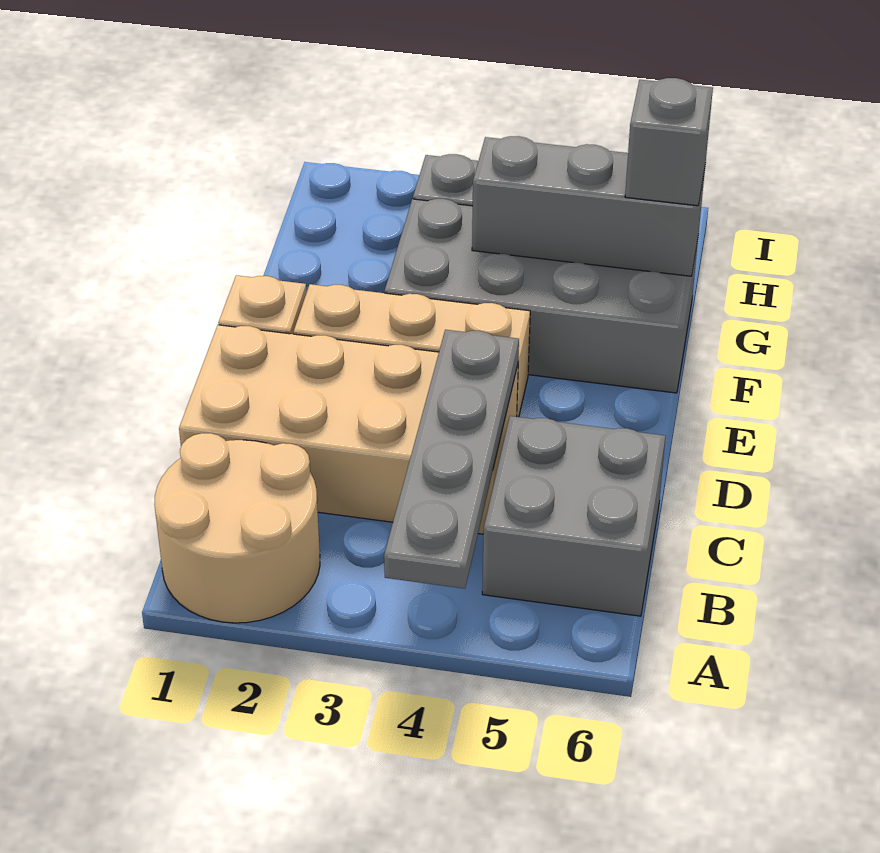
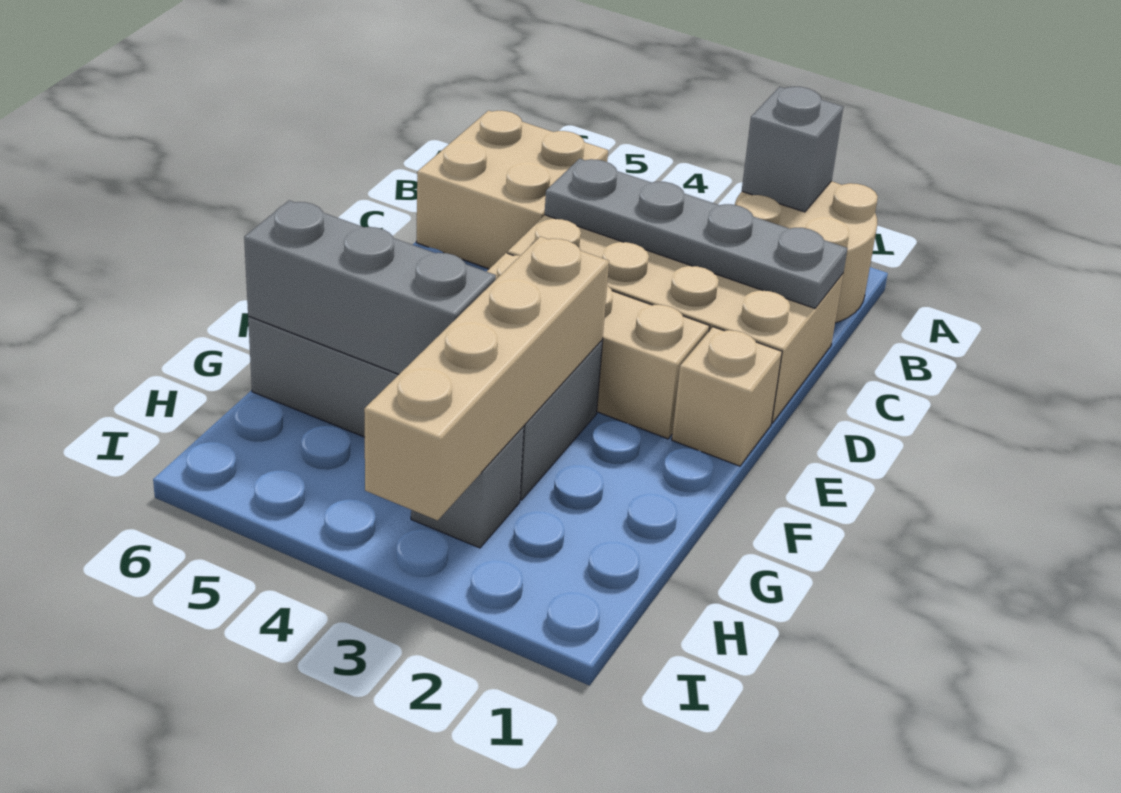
grey 1x4 plate [384,330,519,589] -> grey 1x4 plate turned to [545,159,848,308]
grey 2x2 brick [482,416,665,616] -> tan 2x2 brick [416,111,608,269]
none -> tan 1x4 brick [364,237,609,520]
grey 1x1 brick [625,78,713,206] -> grey 1x1 brick moved to [742,87,843,212]

